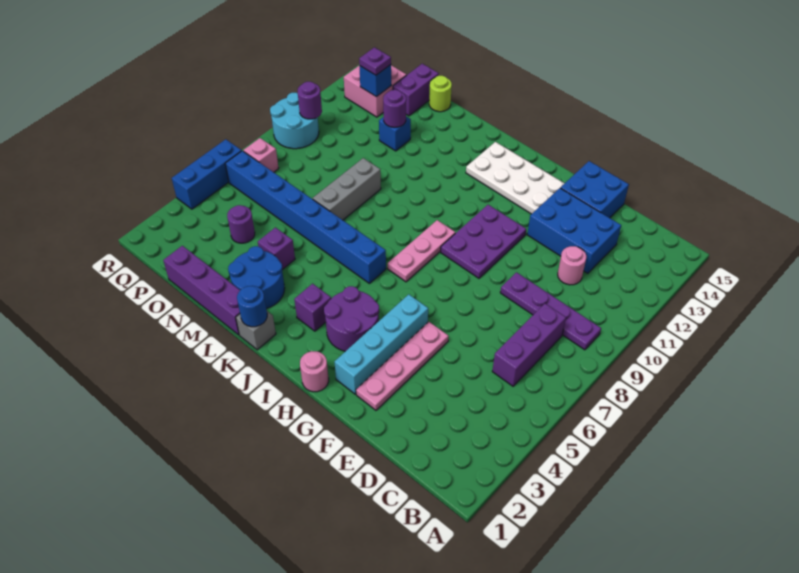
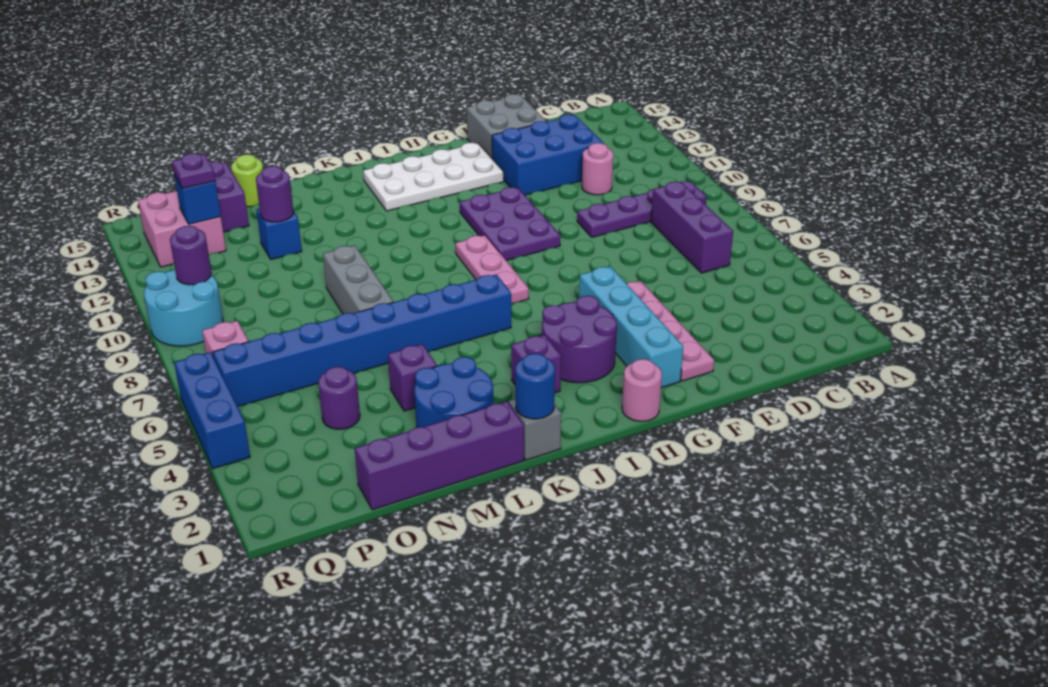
blue 2x2 brick [561,161,629,218] -> grey 2x2 brick [467,94,547,158]

